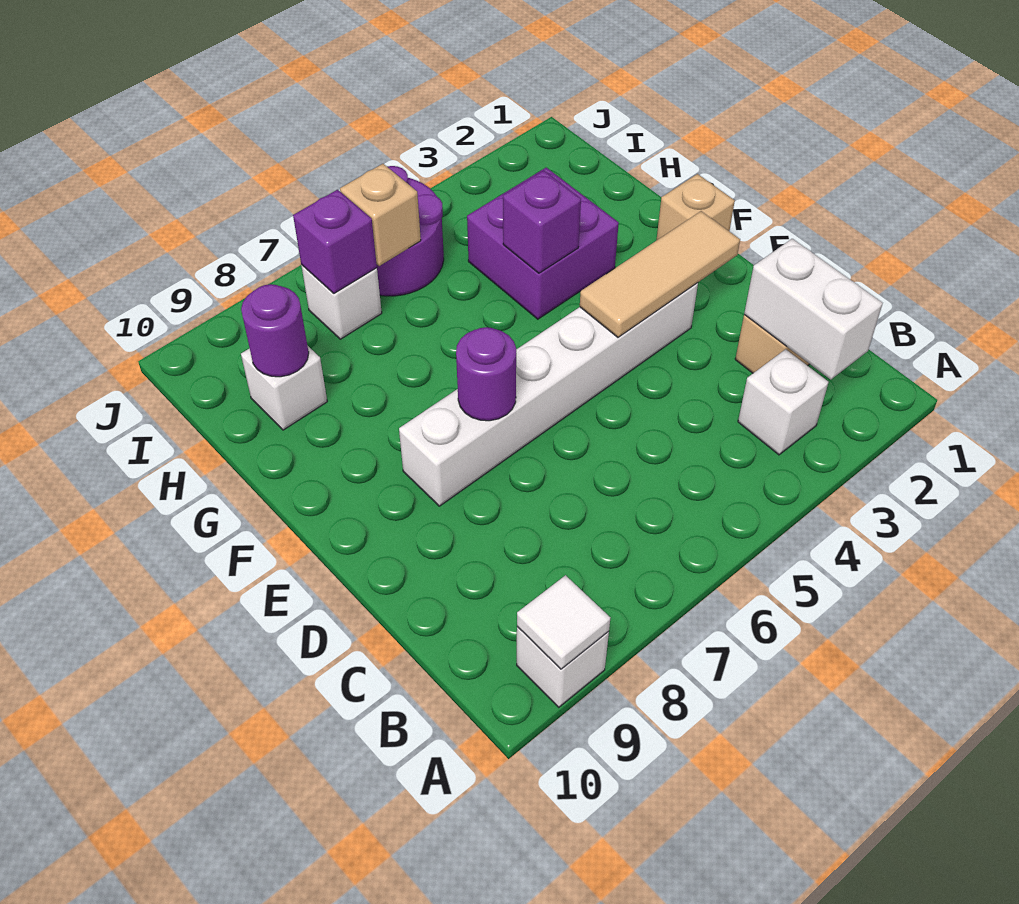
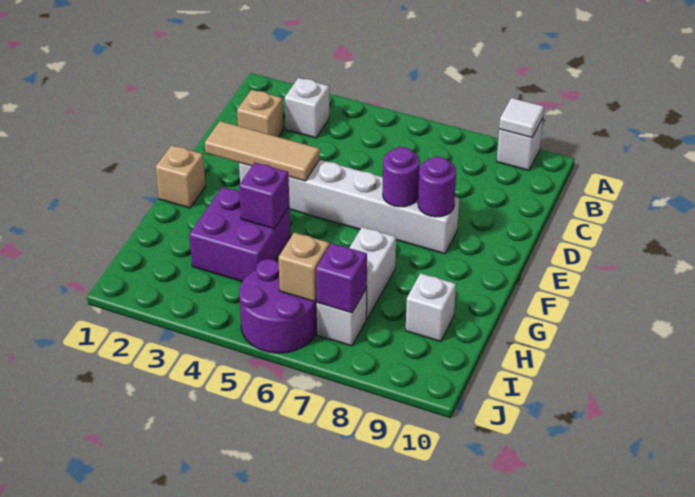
white 1x2 brick [744,239,883,380] -> white 1x2 brick moved to [350,227,396,319]
purple 1x1 round brick [241,284,309,377] -> purple 1x1 round brick moved to [418,157,456,217]

